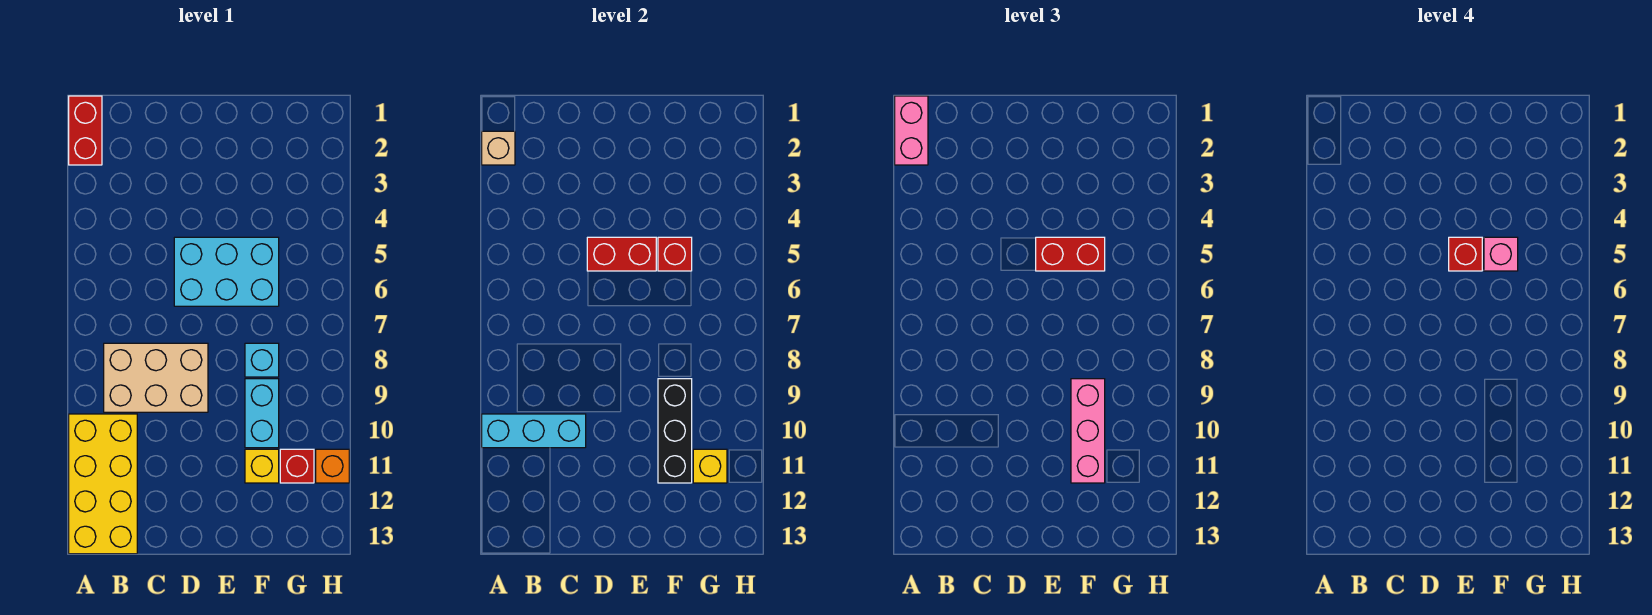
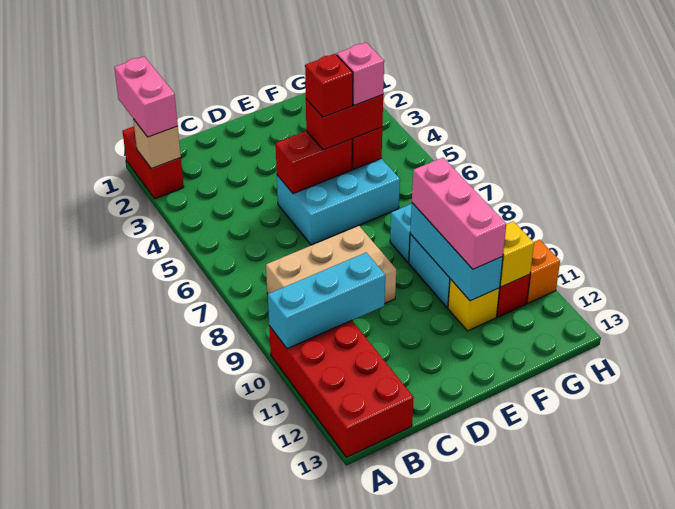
yellow 2x4 brick [69,414,137,554] -> red 2x4 brick [269,320,414,458]
black 1x3 brick [658,379,692,483] -> cyan 1x3 brick [410,203,503,301]

